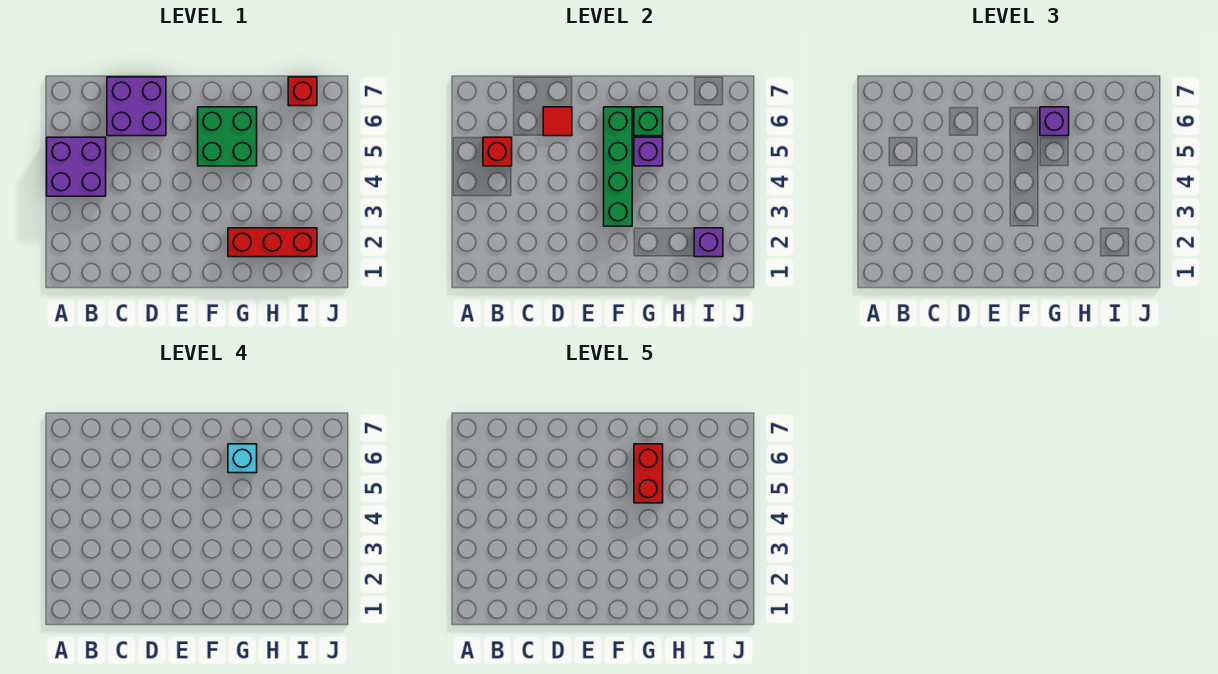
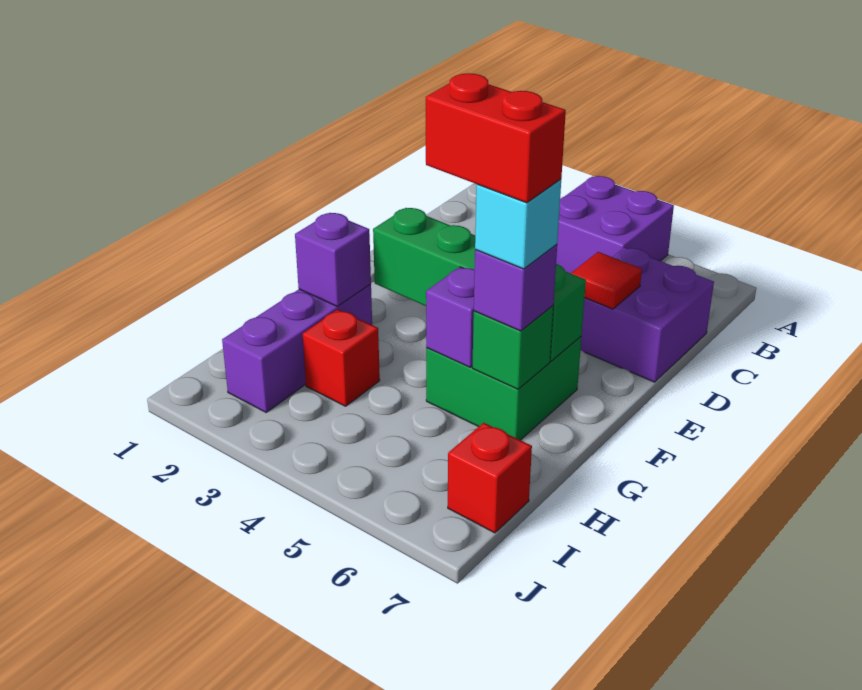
red 1x1 brick [483,137,512,166] -> red 1x1 brick moved to [303,310,380,406]
red 1x3 brick [228,228,317,257] -> purple 1x3 brick [222,284,372,412]
purple 1x1 brick [694,228,723,257] -> purple 1x1 brick moved to [295,213,371,306]

